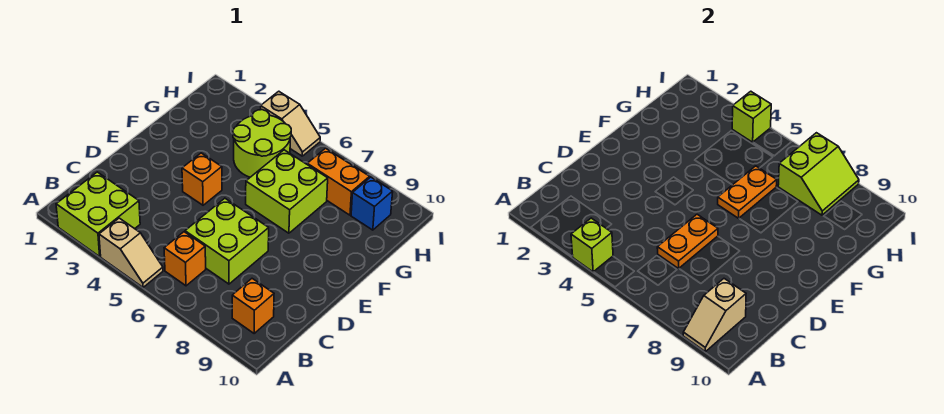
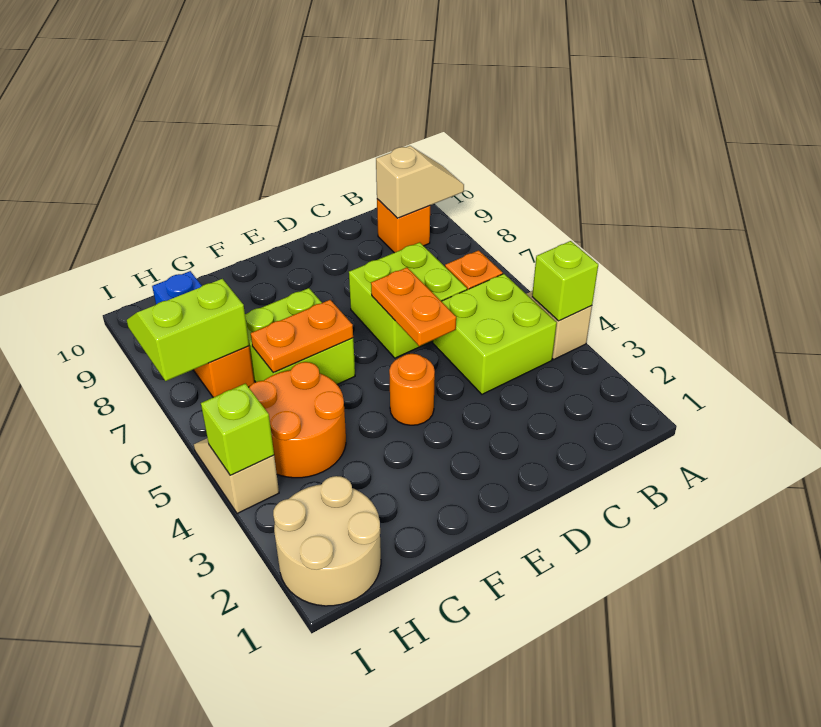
lime 2x2 brick [56,172,140,256] -> lime 2x2 brick moved to [433,274,557,394]
orange 1x2 plate [657,214,718,268] -> orange 1x2 plate turned to [371,268,456,346]
orange 1x1 brick [182,153,222,205] -> orange 1x1 round brick [389,354,435,425]
lime 2x2 round brick [233,110,291,177] -> orange 2x2 round brick [249,362,346,478]
none -> tan 2x2 round brick [273,476,381,606]

